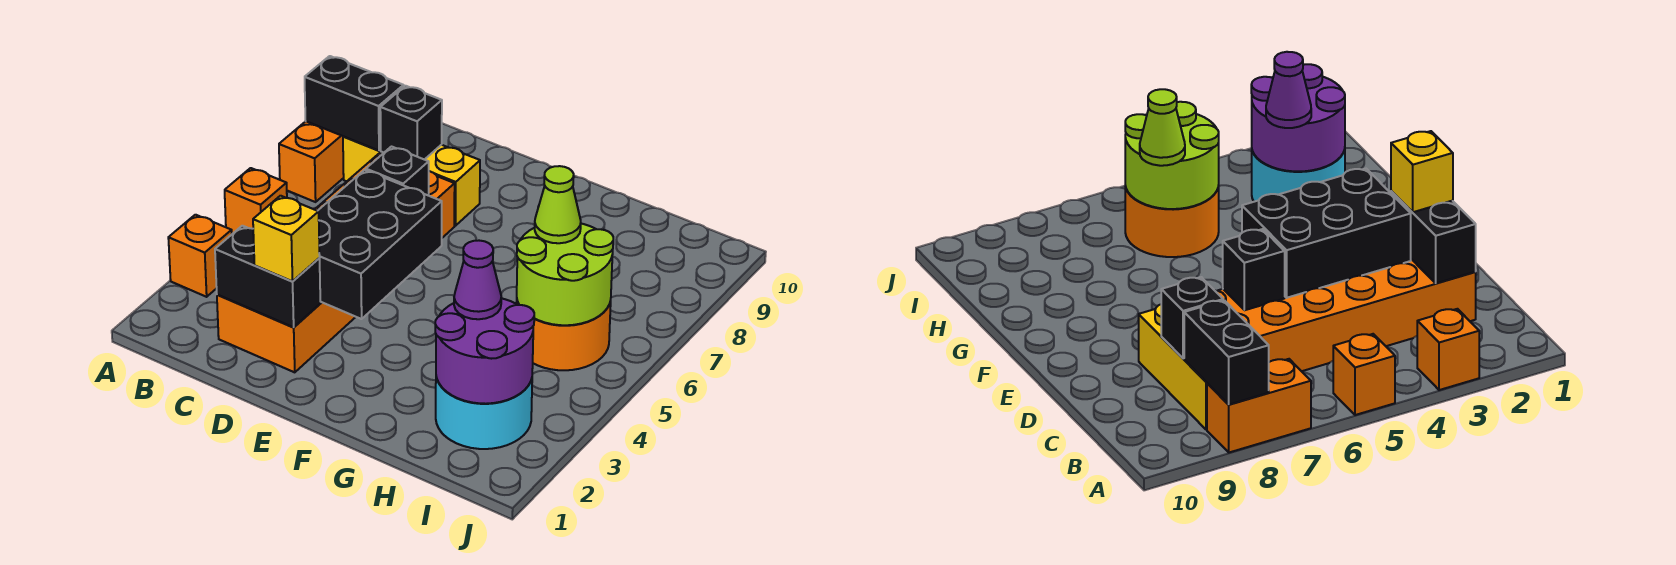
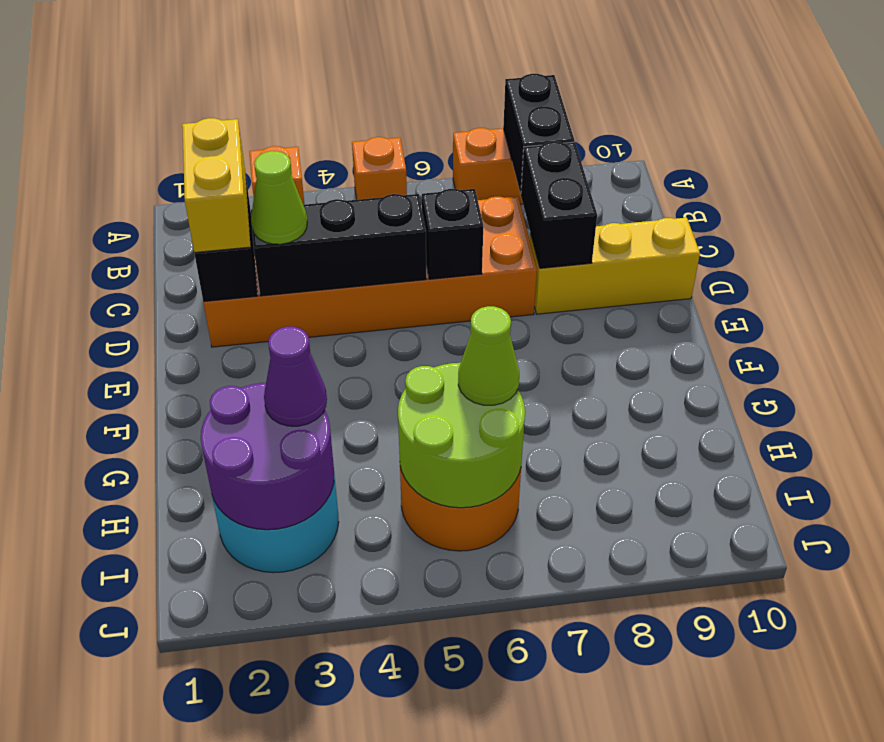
yellow 1x3 brick [343,136,480,226] -> yellow 1x3 brick turned to [530,218,700,314]
black 1x1 brick [380,86,442,160] -> black 1x2 brick [521,142,597,268]
yellow 1x1 brick [253,196,320,282] -> yellow 1x2 brick [182,118,251,253]
black 2x3 brick [318,170,442,319] -> black 1x3 brick [251,194,426,296]
none -> lime 1x1 cone [251,151,307,244]

